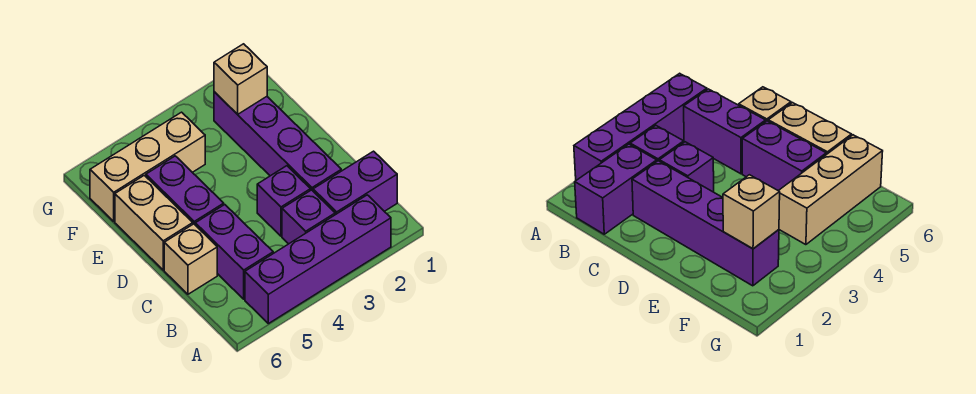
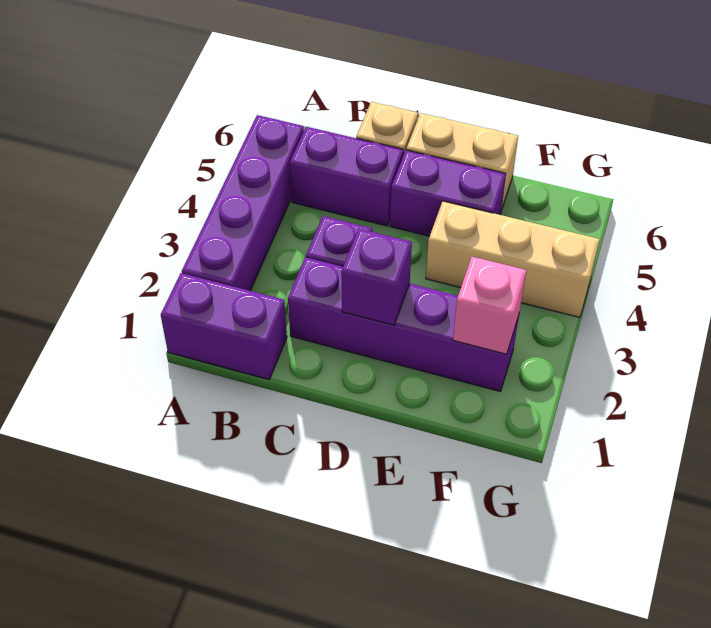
purple 1x2 brick [313,151,397,215] -> purple 1x2 brick turned to [161,273,287,379]
purple 1x1 brick [282,190,335,244] -> purple 1x1 brick moved to [341,229,412,325]
tan 1x1 brick [214,44,267,114] -> pink 1x1 brick [453,257,526,354]
tan 1x3 brick [90,112,205,221] -> tan 1x3 brick turned to [426,201,600,317]

